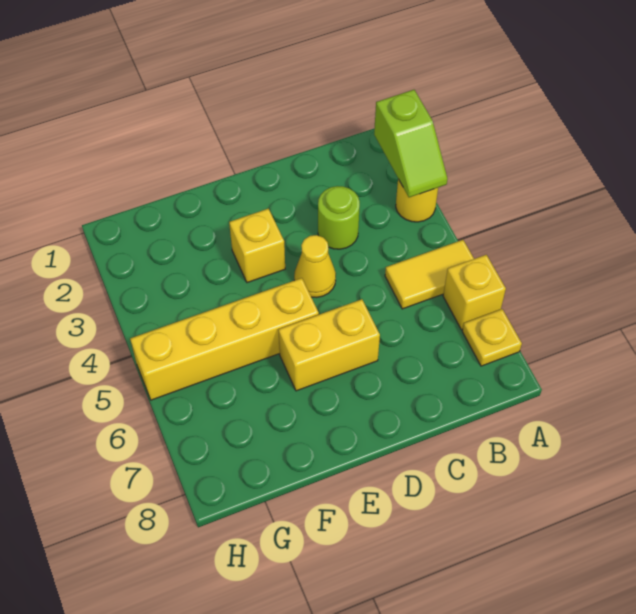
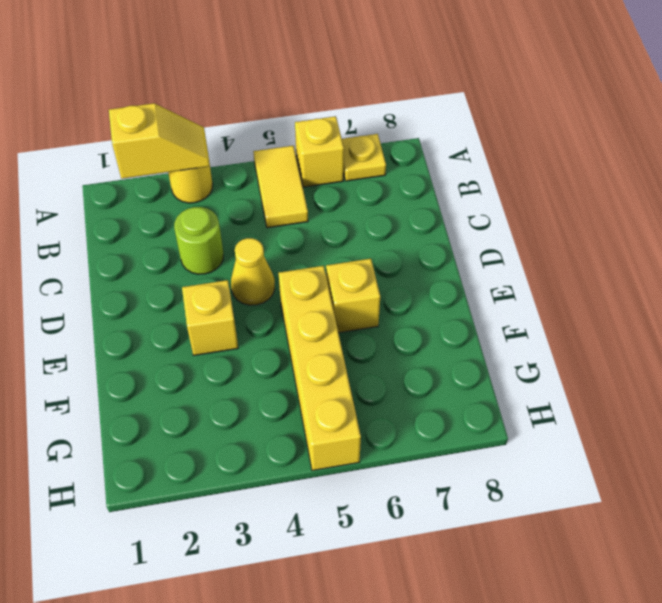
lime 1x2 slope [374,90,447,197] -> yellow 1x2 slope [109,103,210,179]
yellow 1x2 brick [278,299,380,391] -> yellow 1x1 brick [326,259,380,333]

